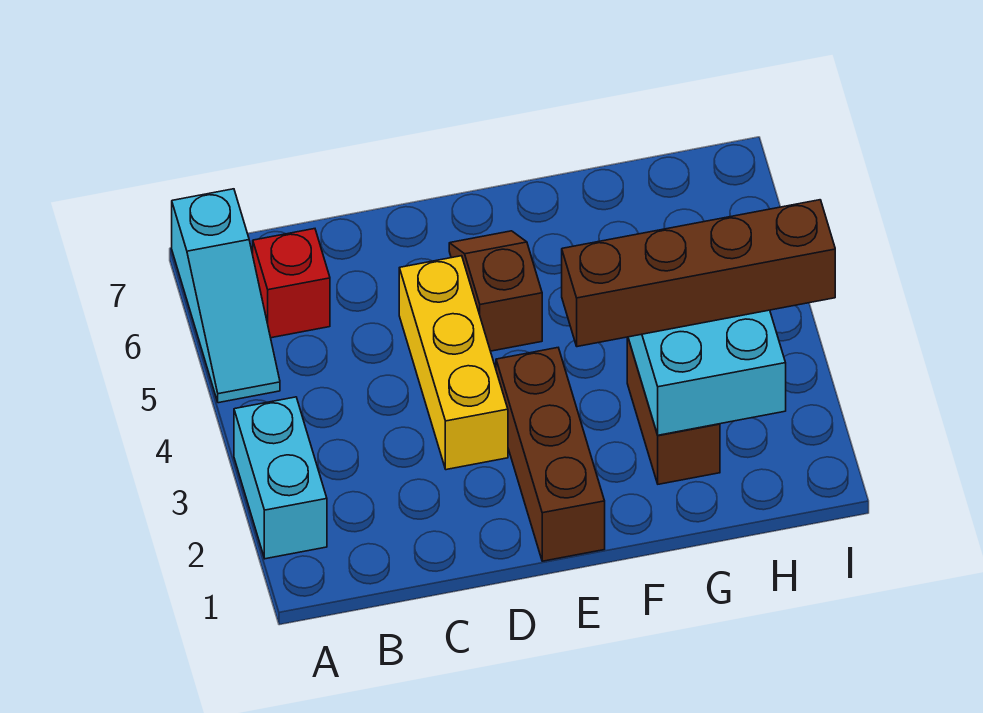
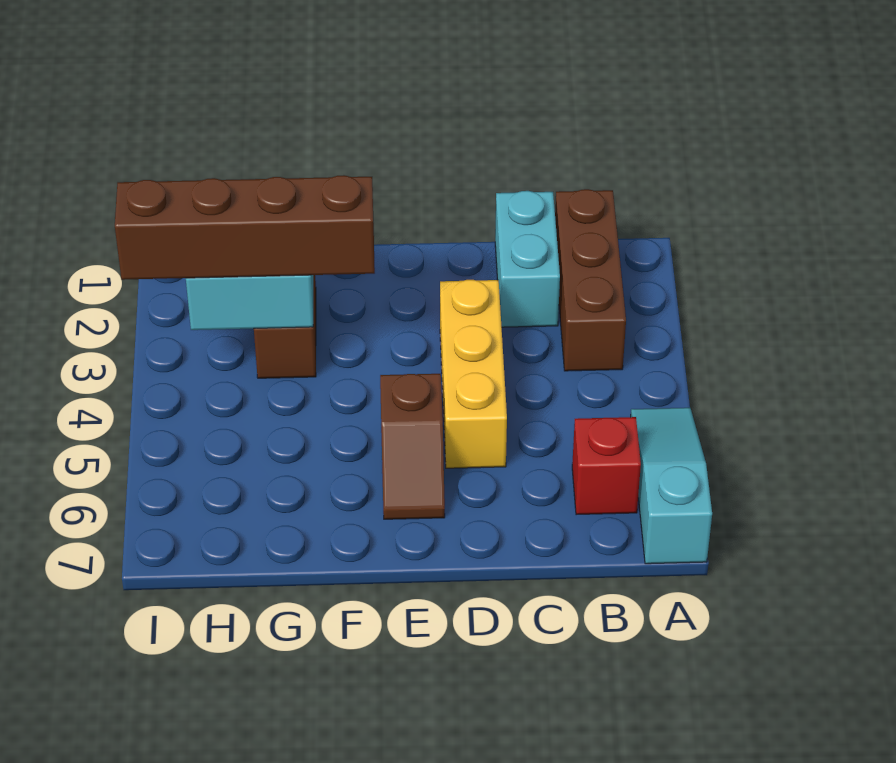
cyan 1x2 brick [234,397,327,559] -> cyan 1x2 brick moved to [495,191,560,327]
brown 1x3 brick [496,348,605,561] -> brown 1x3 brick moved to [555,189,626,371]

